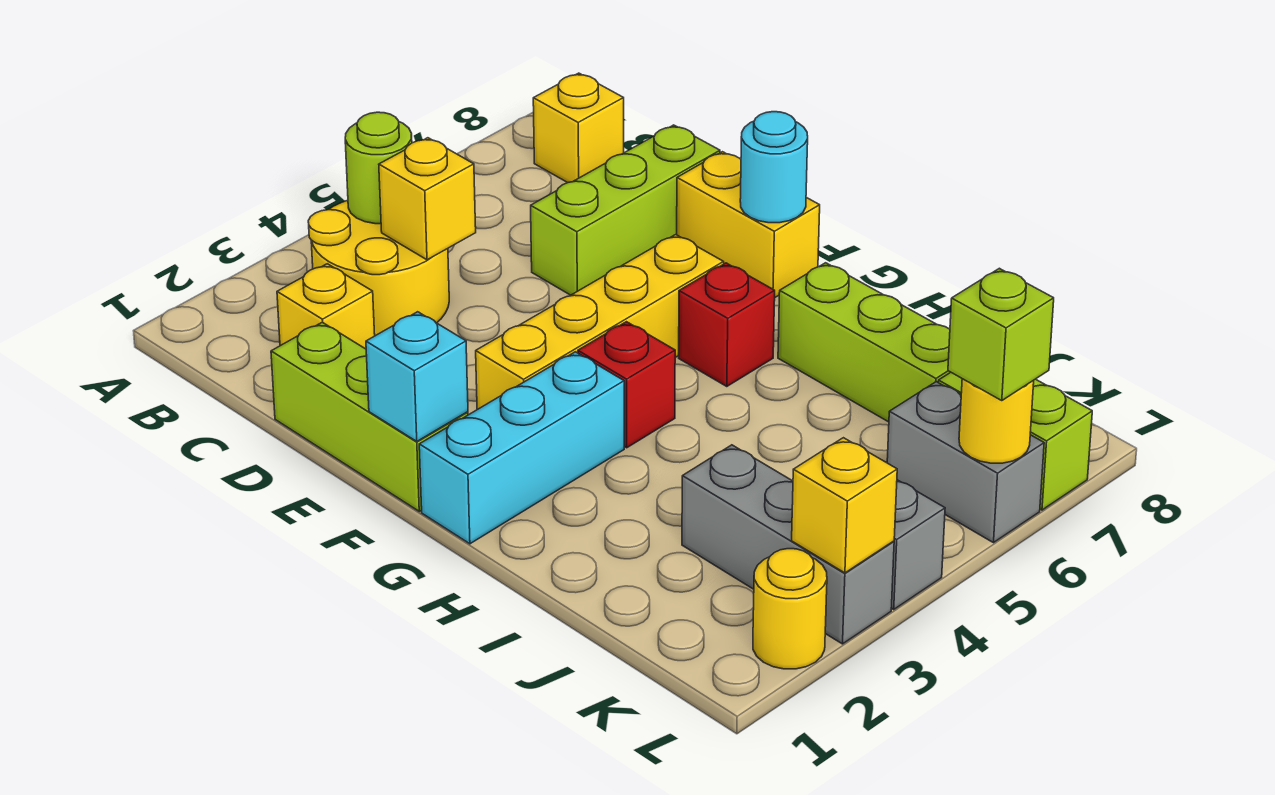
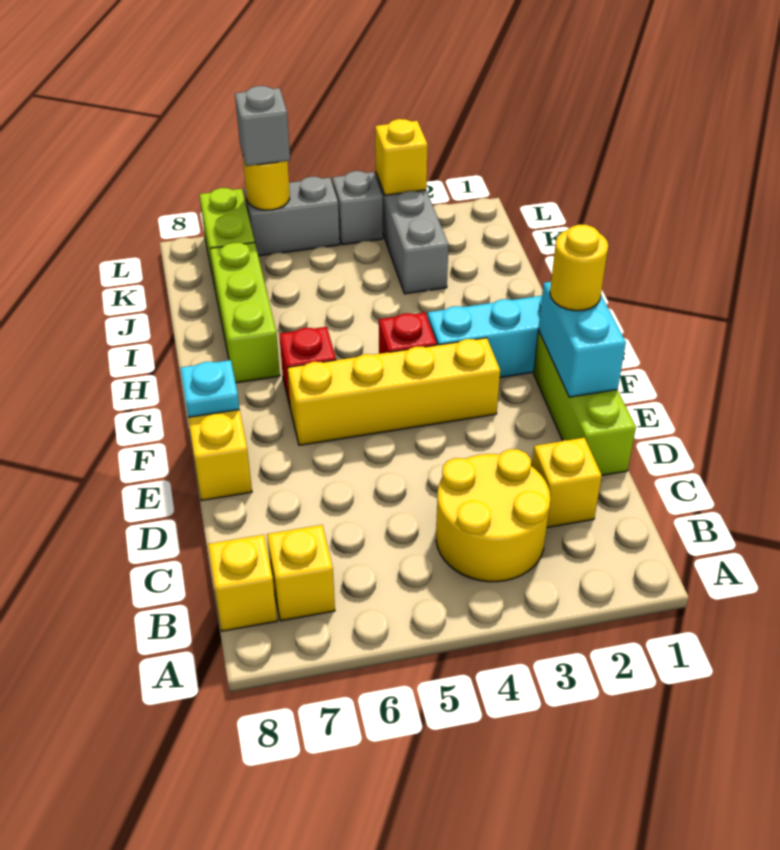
lime 1x1 round brick [345,112,412,224] -> none
yellow 1x1 brick [379,138,476,260] -> yellow 1x1 brick moved to [267,525,335,621]
lime 1x3 brick [531,125,720,295] -> none
cyan 1x1 brick [366,312,468,441] -> cyan 1x2 brick [538,282,626,397]
cyan 1x1 round brick [740,112,808,223] -> cyan 1x1 plate [180,360,240,417]
grey 1x2 brick [887,382,1044,543] -> grey 1x2 brick turned to [244,177,340,256]
yellow 1x1 round brick [753,549,827,669] -> yellow 1x1 round brick moved to [550,225,608,311]
lime 1x1 brick [948,268,1054,401] -> grey 1x1 brick [235,86,290,166]

